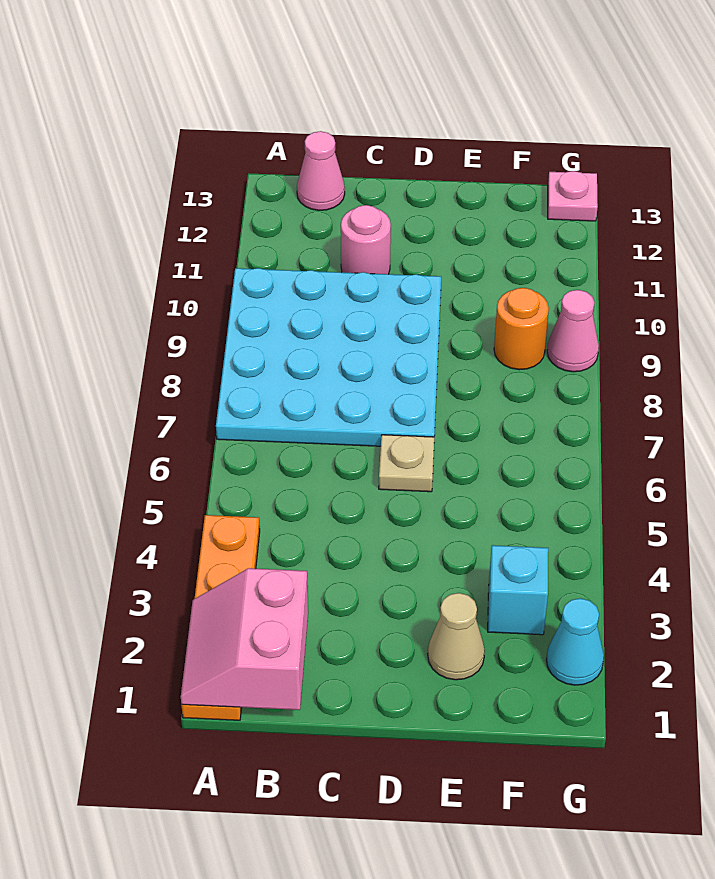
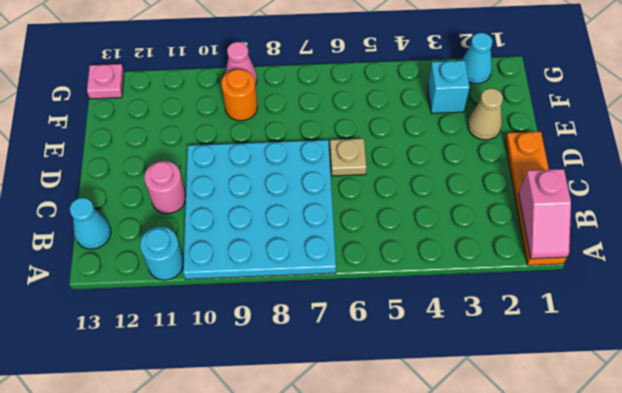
orange 1x4 plate [181,515,260,720] -> orange 1x4 plate turned to [505,132,567,265]
pink 2x2 slope [181,568,308,710] -> pink 1x2 slope [519,169,571,259]
none -> cyan 1x1 round brick [140,227,184,280]
pink 1x1 cone [297,131,345,210] -> cyan 1x1 cone [70,198,111,249]

